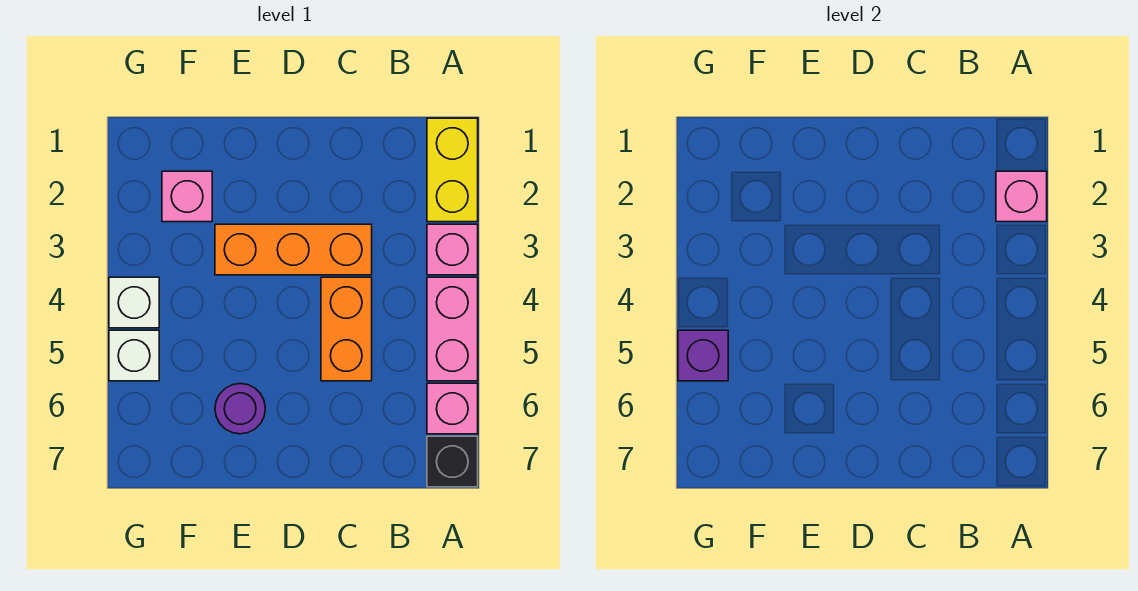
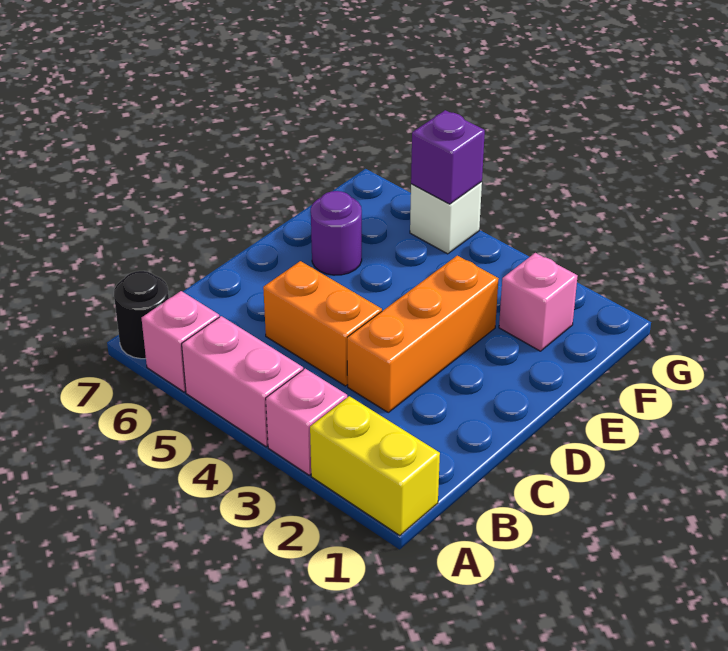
pink 1x1 brick [996,171,1047,222] -> none
black 1x1 brick [427,436,478,487] -> black 1x1 round brick [114,271,169,359]
white 1x1 brick [109,277,159,328] -> none

